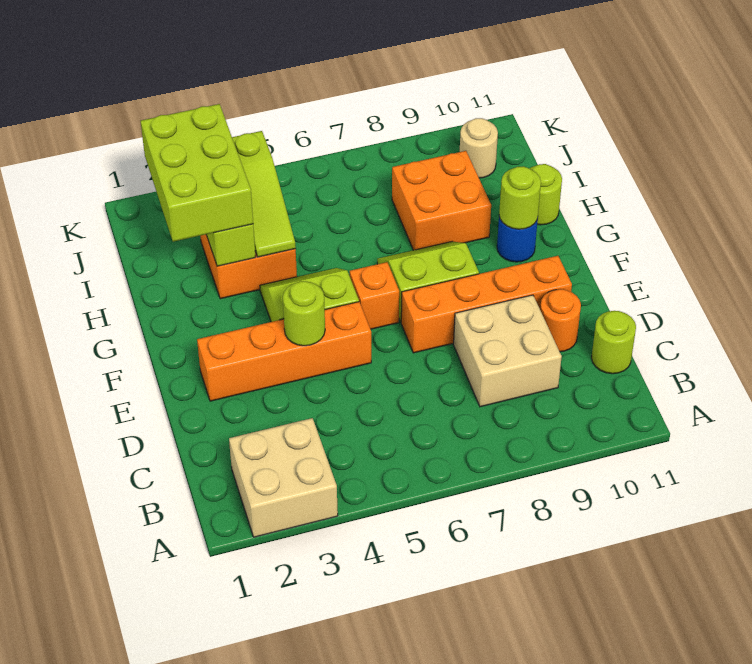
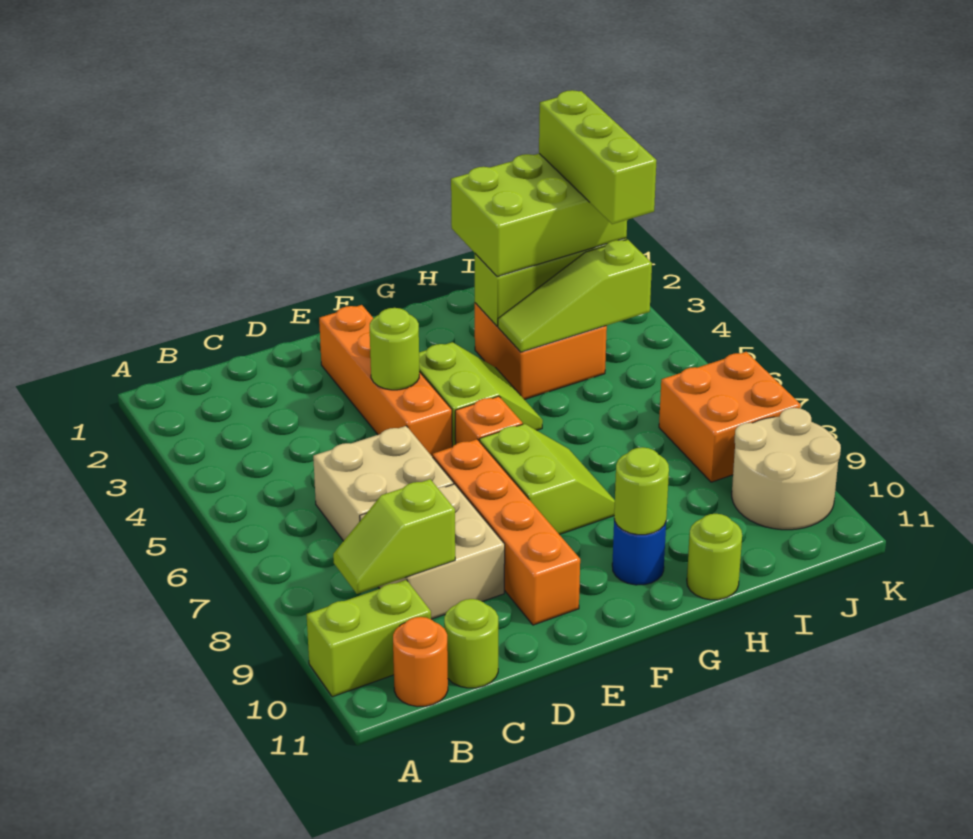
tan 2x2 brick [229,418,338,537] -> tan 2x2 brick moved to [313,426,454,541]
none -> lime 1x2 brick [307,580,431,697]
none -> lime 1x2 slope [333,479,455,594]
orange 1x1 round brick [540,289,581,352] -> orange 1x1 round brick moved to [393,617,448,707]
orange 2x2 brick [392,151,491,250] -> orange 2x2 brick moved to [659,352,801,482]
none -> lime 1x3 brick [539,90,657,224]
tan 1x1 round brick [460,118,498,178] -> tan 2x2 round brick [732,408,841,530]

